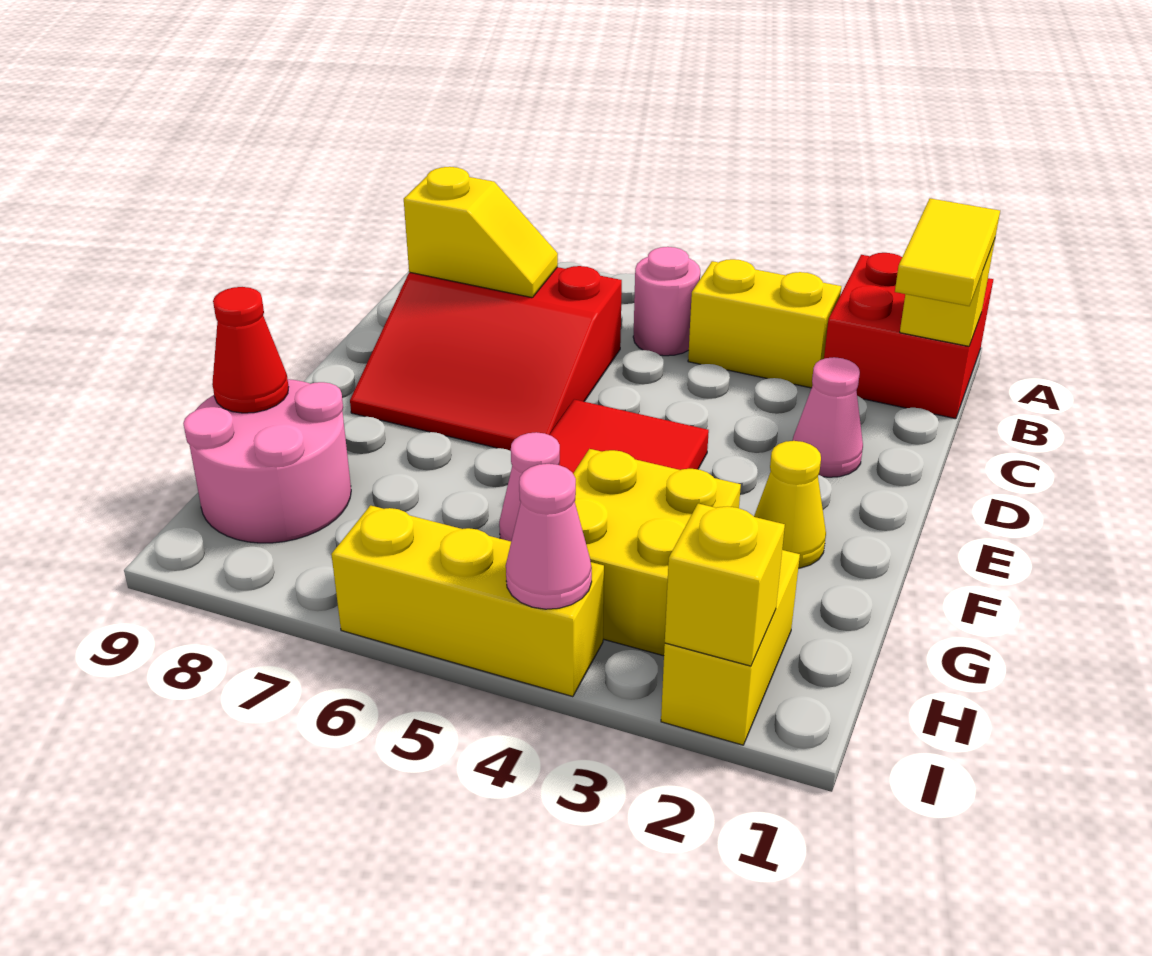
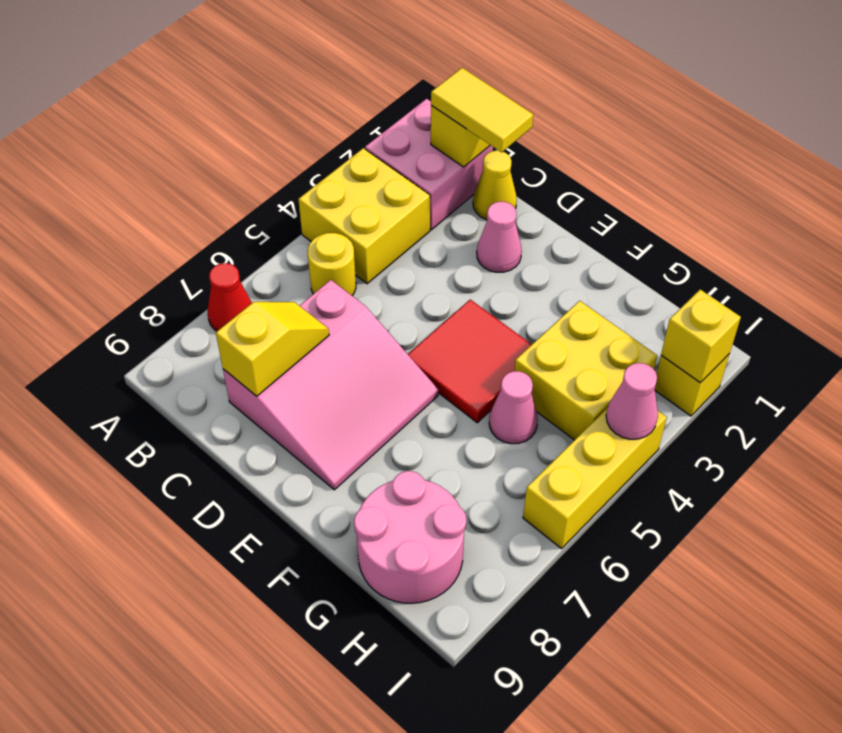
red 2x2 brick [824,253,993,419] -> pink 2x2 brick [365,99,493,230]
yellow 1x2 brick [688,259,841,388] -> yellow 2x2 brick [298,148,430,284]
pink 1x1 round brick [633,247,700,356] -> yellow 1x1 round brick [308,233,356,295]
red 3x3 slope [350,266,622,451] -> pink 3x3 slope [223,280,438,490]
yellow 1x1 cone [754,441,826,568] -> yellow 1x1 cone moved to [473,151,517,220]
red 1x1 cone [212,287,288,413] -> red 1x1 cone moved to [208,263,252,331]
yellow 1x2 brick [661,550,800,745] -> yellow 1x1 brick [655,354,730,416]

